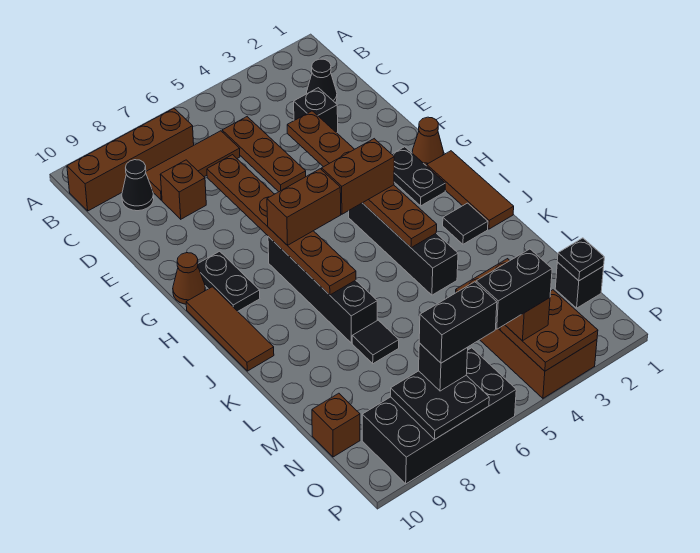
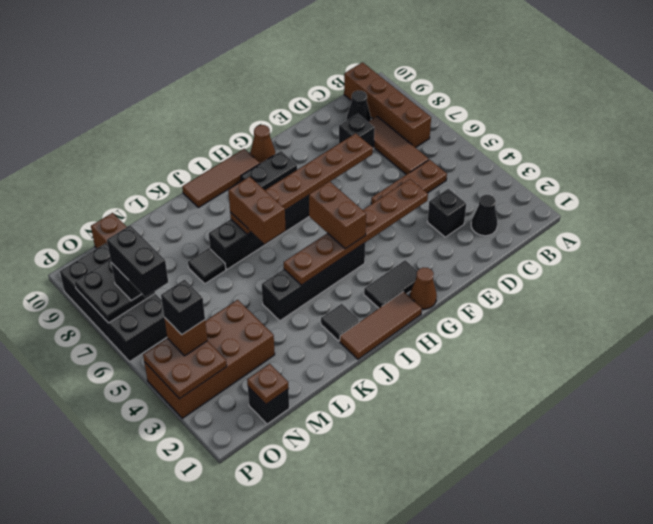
brown 1x1 brick [160,160,206,219] -> black 1x1 brick [339,114,375,149]
black 1x2 plate [392,147,445,206] -> black 1x2 tile [364,260,417,308]
brown 1x2 brick [267,169,341,246] -> brown 1x2 brick moved to [228,177,286,244]
black 1x1 plate [557,238,604,281] -> brown 1x1 plate [247,364,289,404]
black 1x2 brick [476,249,552,329] -> black 1x1 brick [161,280,205,335]

